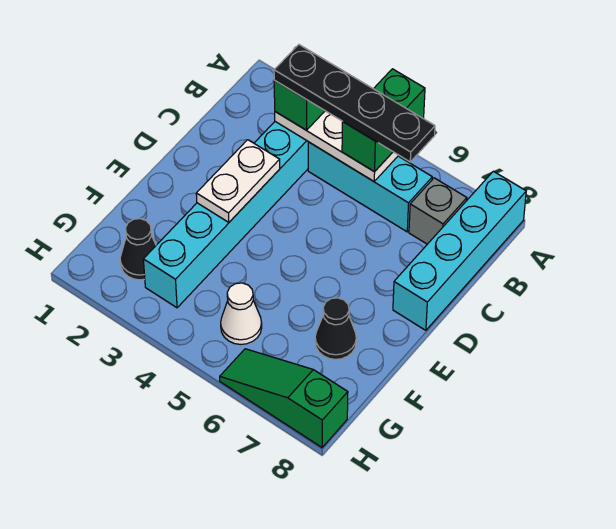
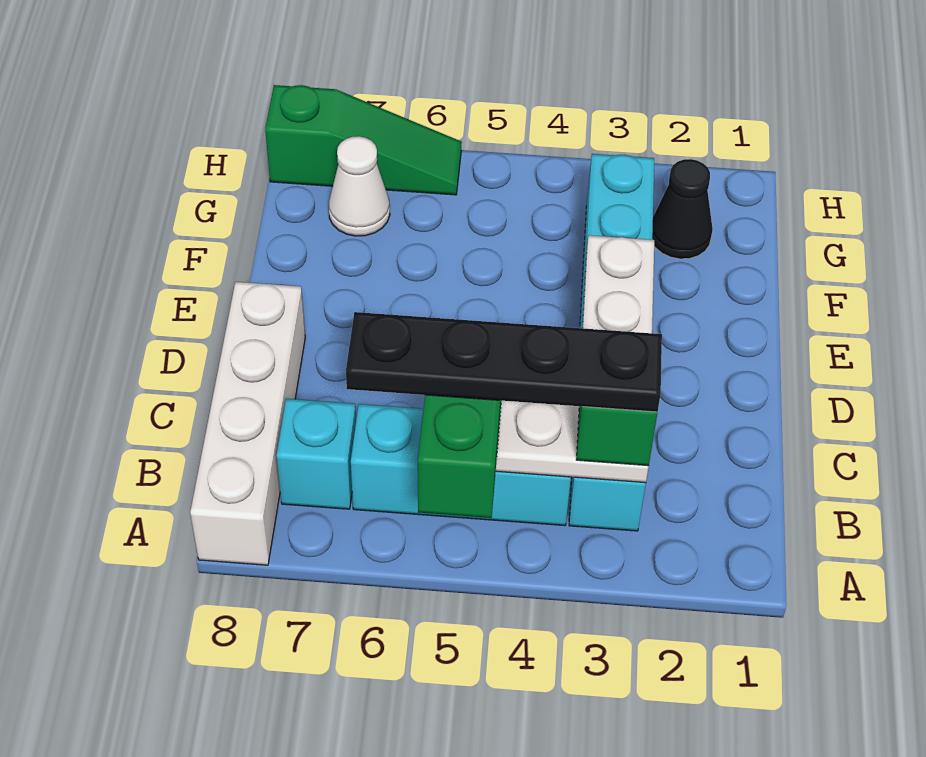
cyan 1x4 brick [393,171,526,330] -> white 1x4 brick [190,282,305,565]
grey 1x1 brick [409,178,467,244] -> cyan 1x1 brick [276,399,356,509]
black 1x1 cone [315,298,356,359] -> none
white 1x1 cone [221,283,262,344] -> white 1x1 cone moved to [329,136,390,236]

